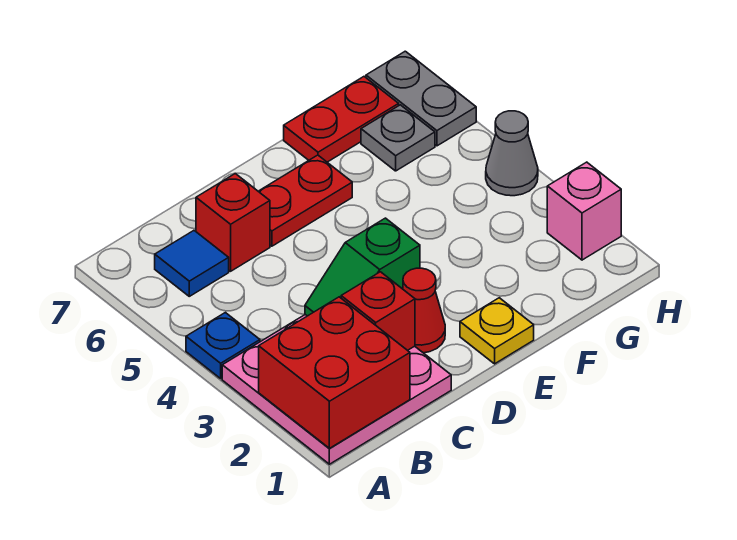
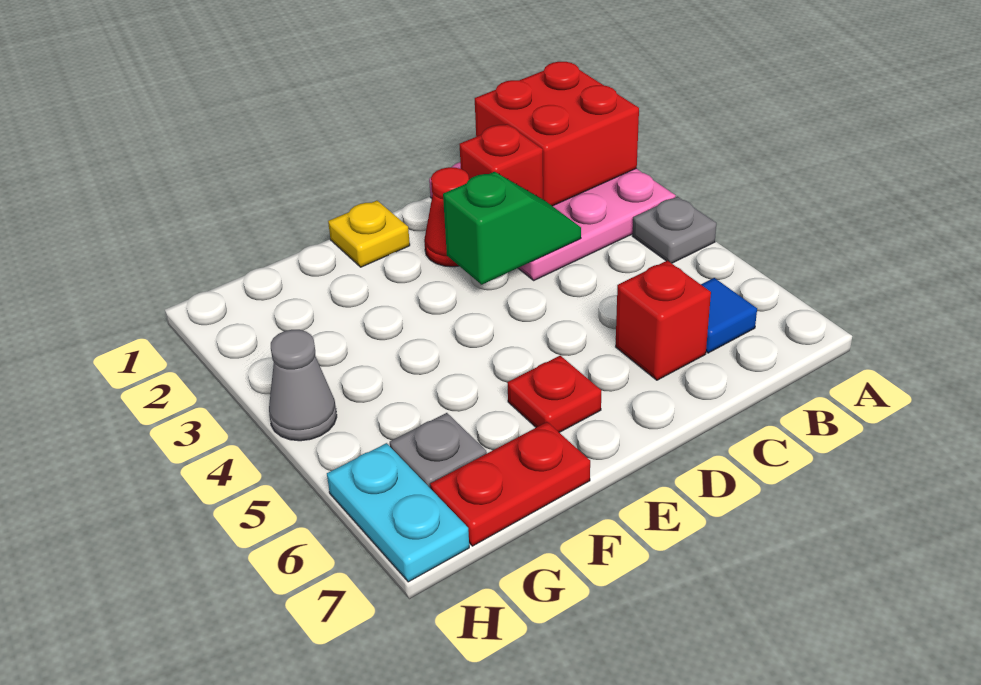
blue 1x1 plate [186,313,260,378] -> grey 1x1 plate [633,197,716,263]
red 1x2 plate [258,155,352,246] -> red 1x1 plate [507,356,601,433]
pink 1x1 brick [547,162,621,260] -> none
grey 1x2 plate [366,51,476,146] -> cyan 1x2 plate [327,443,469,582]

